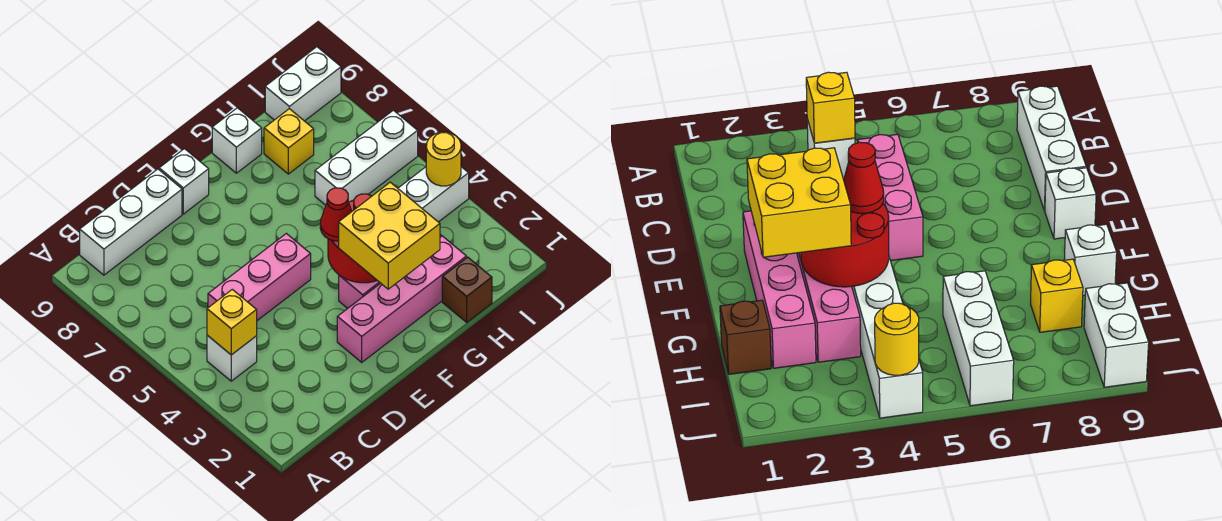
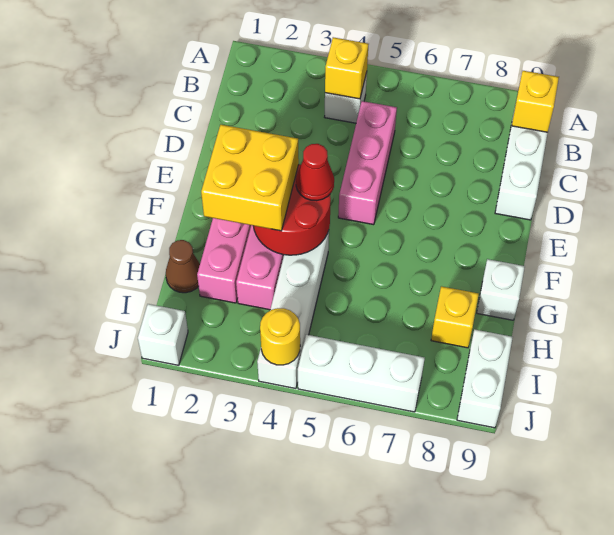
none -> yellow 1x1 brick [512,71,559,132]
white 1x1 brick [159,149,209,214] -> white 1x1 brick moved to [138,304,188,365]
brown 1x1 brick [442,257,492,322] -> brown 1x1 cone [166,240,200,293]
white 1x3 brick [315,110,418,205] -> white 1x3 brick turned to [298,335,425,412]

